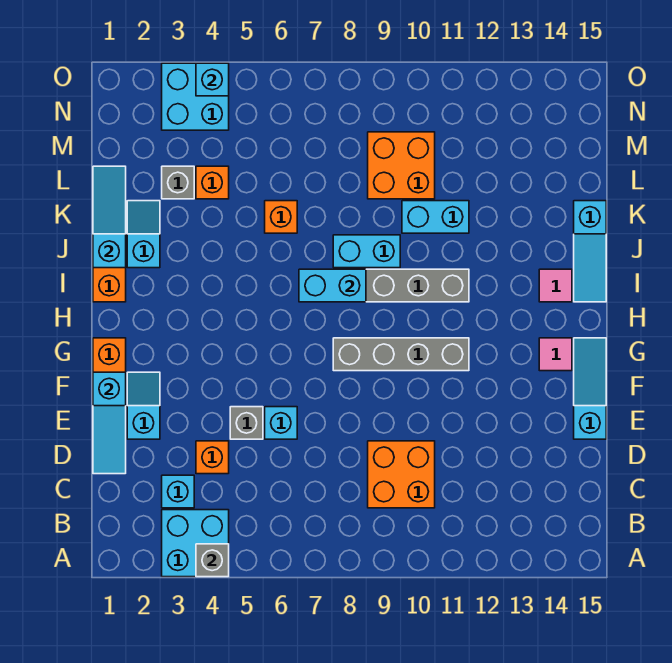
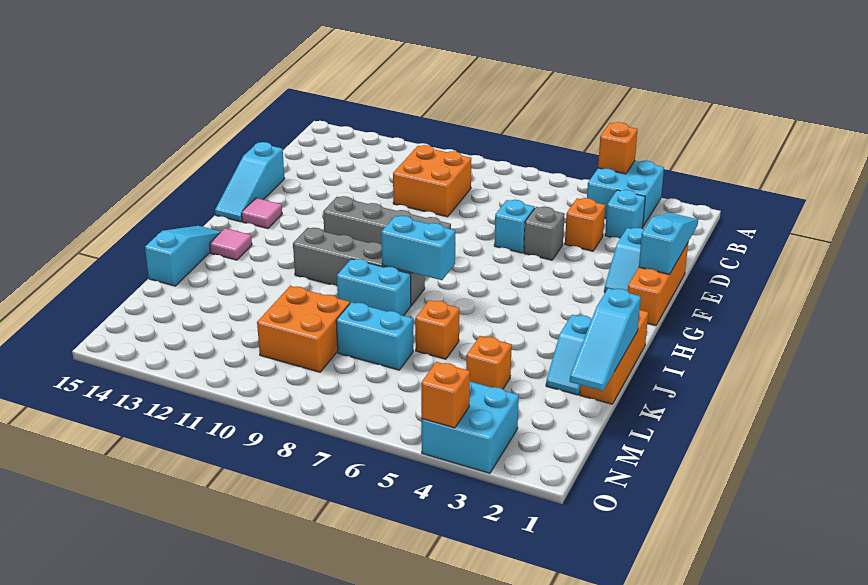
grey 1x1 brick [196,544,229,577] -> orange 1x1 brick [598,122,638,174]
cyan 1x2 brick [402,201,469,233] -> cyan 1x2 brick moved to [336,302,413,370]
grey 1x1 brick [162,166,194,199] -> none
cyan 1x1 brick [196,63,229,96] -> orange 1x1 brick [421,362,470,428]

